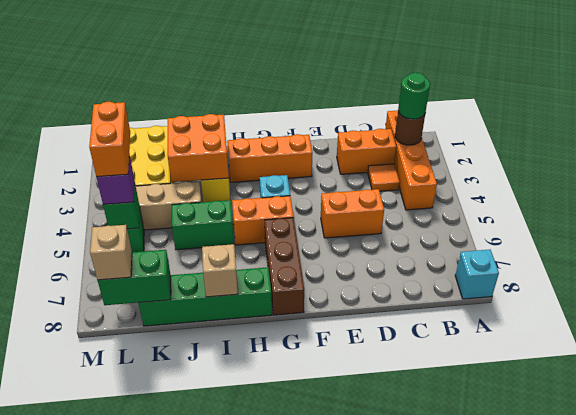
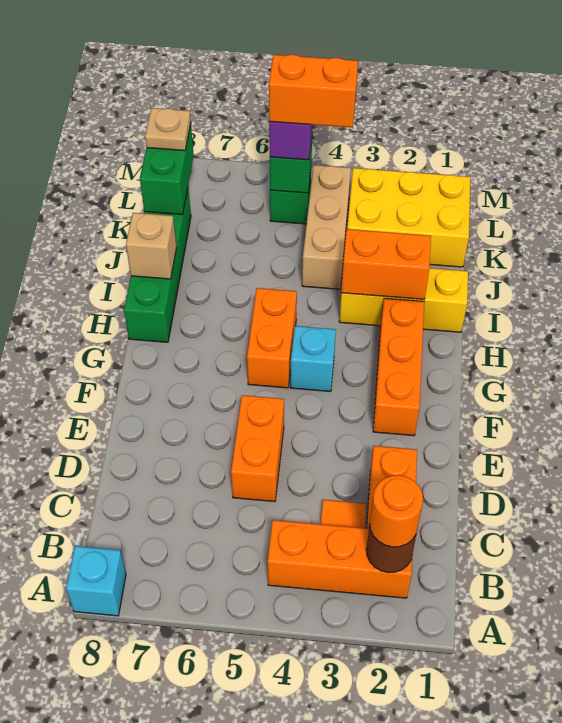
orange 1x4 brick [385,110,437,210] -> orange 1x3 brick [268,520,412,598]
green 1x1 round brick [398,73,430,119] -> orange 1x1 round brick [370,475,423,547]
brown 1x3 brick [265,218,304,315] -> none
orange 2x2 brick [168,114,229,182] -> orange 1x2 brick [341,229,431,299]
green 1x2 brick [172,200,234,250] -> none
tan 1x1 brick [90,225,132,280] -> tan 1x1 plate [145,108,191,151]

